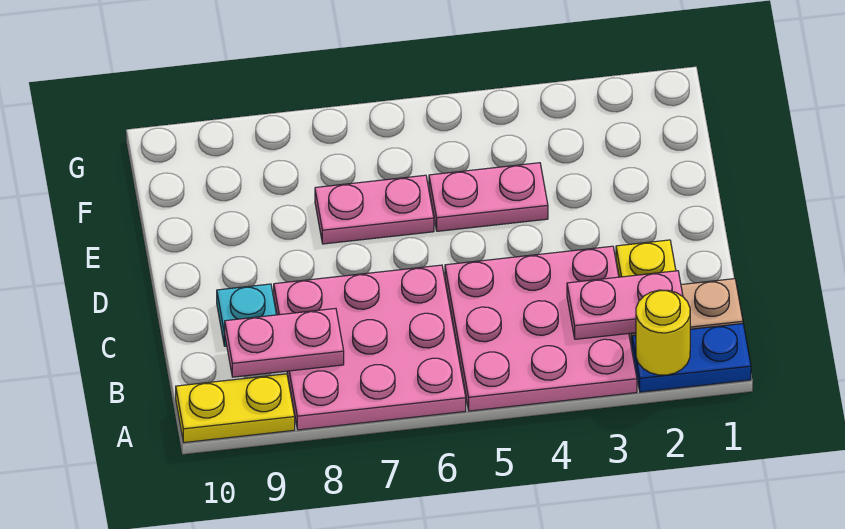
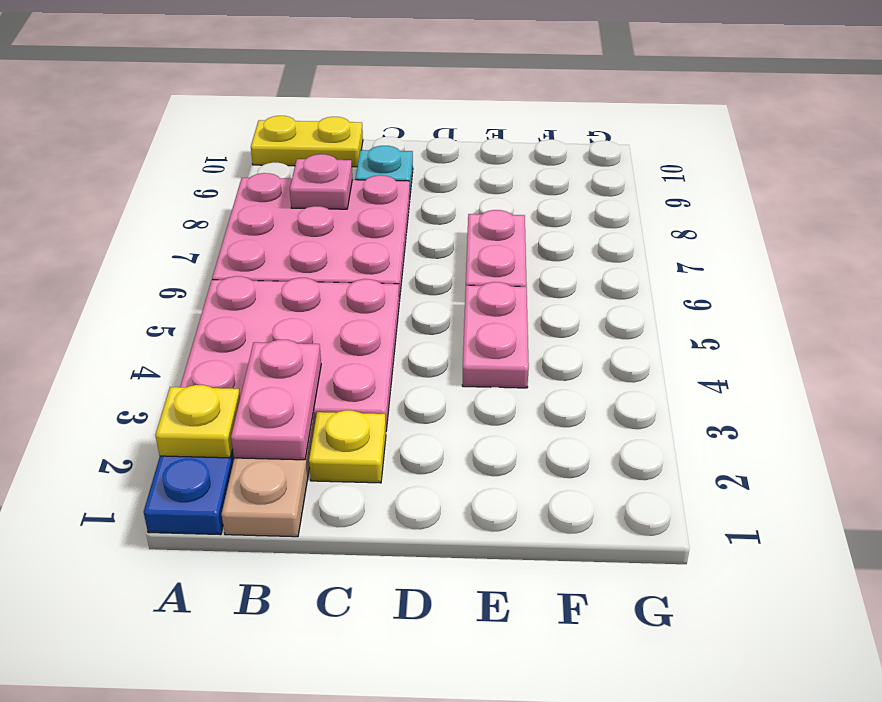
yellow 1x1 round brick [636,290,690,375] -> yellow 1x1 plate [155,385,240,458]
yellow 1x2 plate [176,374,295,443] -> yellow 1x2 plate turned to [251,116,363,167]
pink 1x2 plate [224,308,344,377] -> pink 1x1 plate [290,154,352,209]

